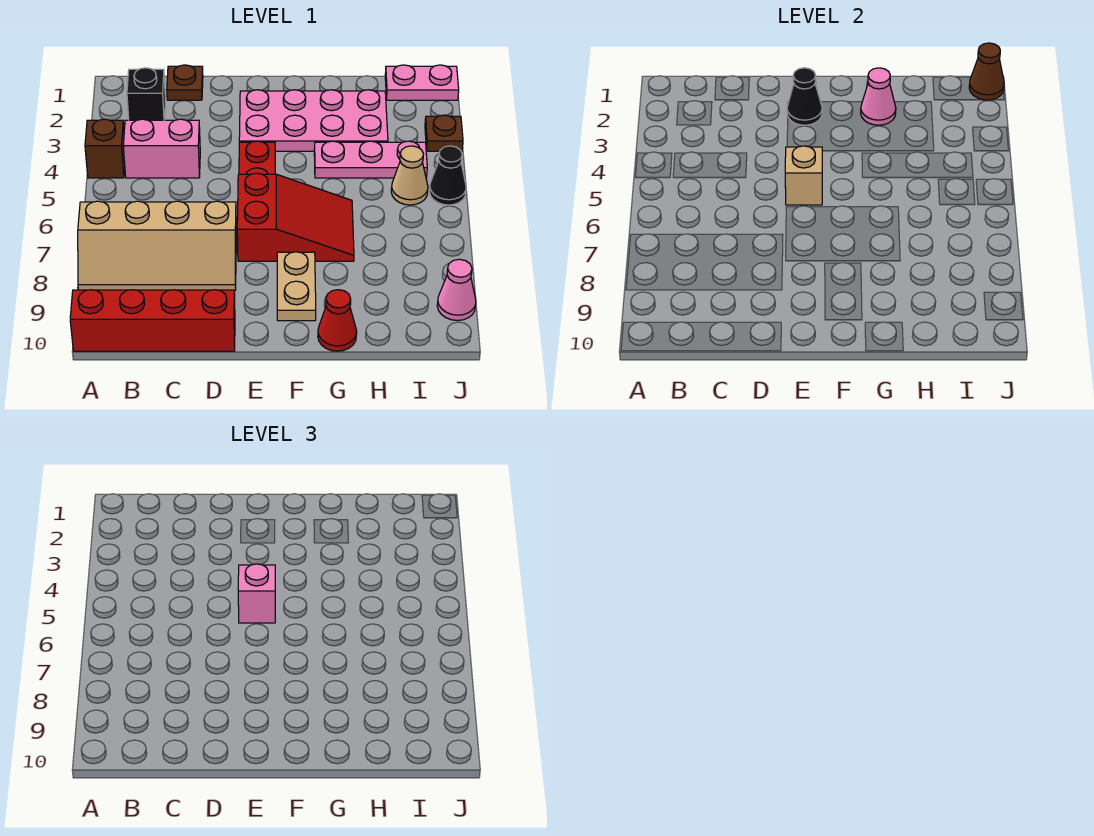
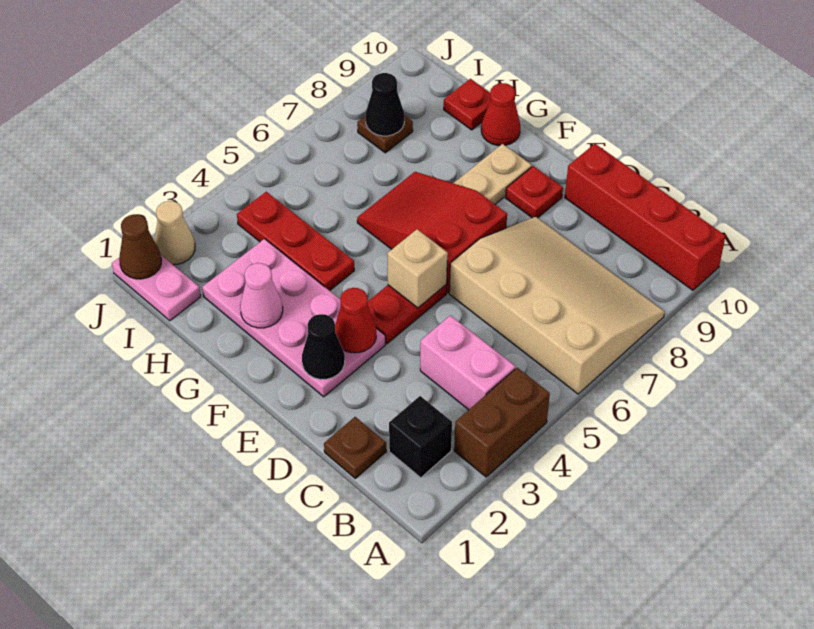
brown 1x1 brick [85,119,125,178] -> brown 1x2 brick [454,368,550,477]
tan 2x4 slope [78,201,236,291] -> tan 3x4 slope [449,217,665,394]
none -> red 1x1 cone [335,288,376,353]
pink 1x1 brick [238,564,275,623] -> none
none -> red 1x1 plate [506,166,563,218]
pink 1x3 plate [314,141,427,178] -> red 1x3 plate [237,192,354,291]
none -> red 1x1 plate [444,79,490,130]
tan 1x1 cone [391,146,428,205] -> tan 1x1 cone moved to [154,201,195,265]
brown 1x1 plate [425,115,463,151] -> brown 1x1 plate moved to [357,115,413,153]
black 1x1 cone [429,146,466,205] -> black 1x1 cone moved to [366,73,404,136]
pink 1x1 cone [437,259,476,321] -> none

